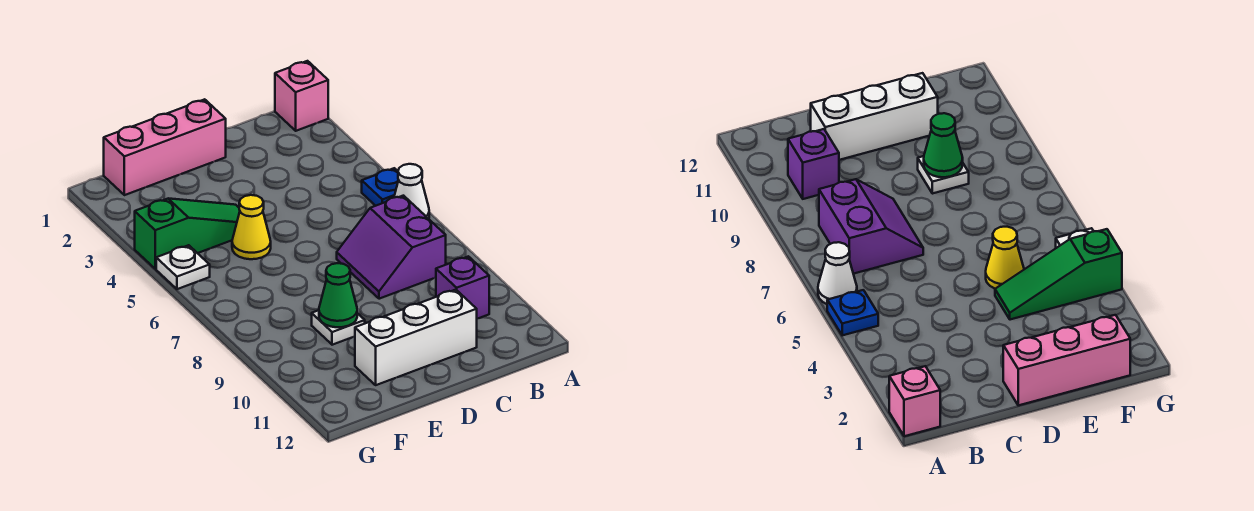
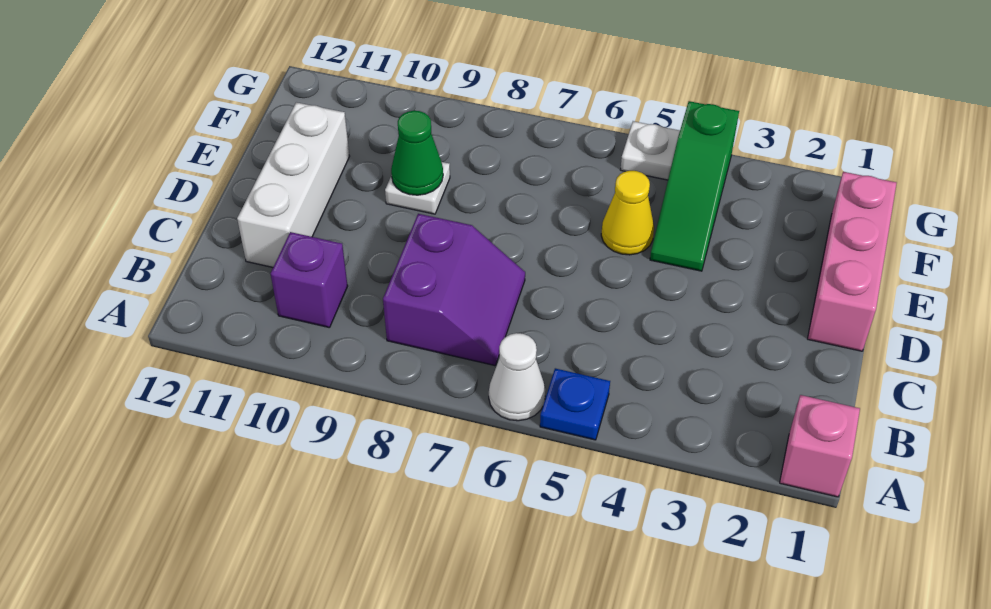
purple 2x2 slope [337,196,446,299] -> purple 2x2 slope turned to [383,214,525,366]

